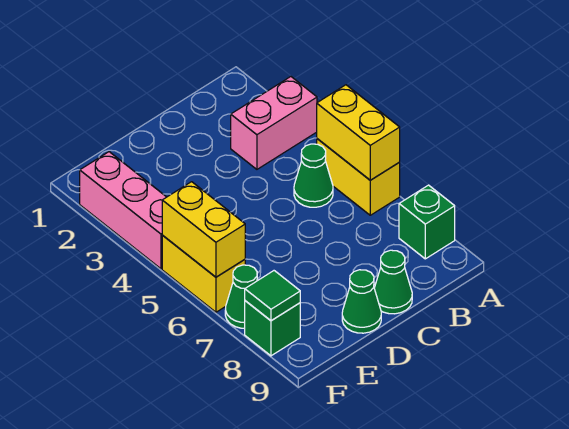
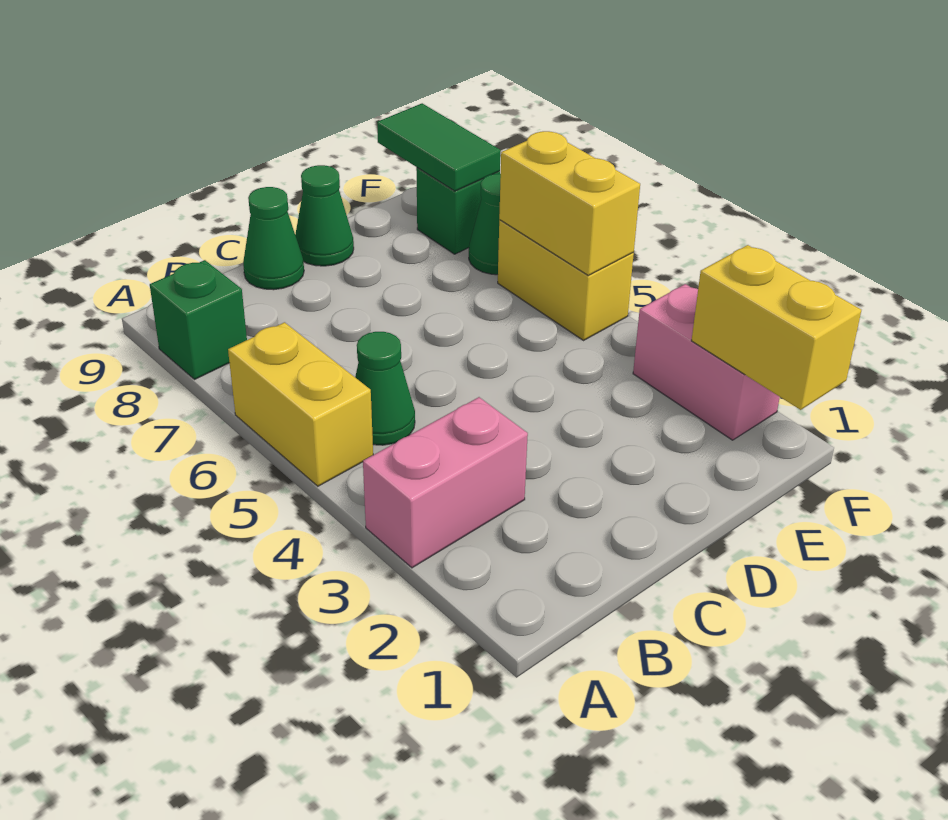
yellow 1x2 brick [317,85,400,180] -> yellow 1x2 brick moved to [692,245,861,410]
pink 1x3 brick [80,152,166,269] -> pink 1x2 brick [633,284,780,440]
green 1x1 tile [245,271,300,321] -> green 1x2 tile [377,103,501,191]

